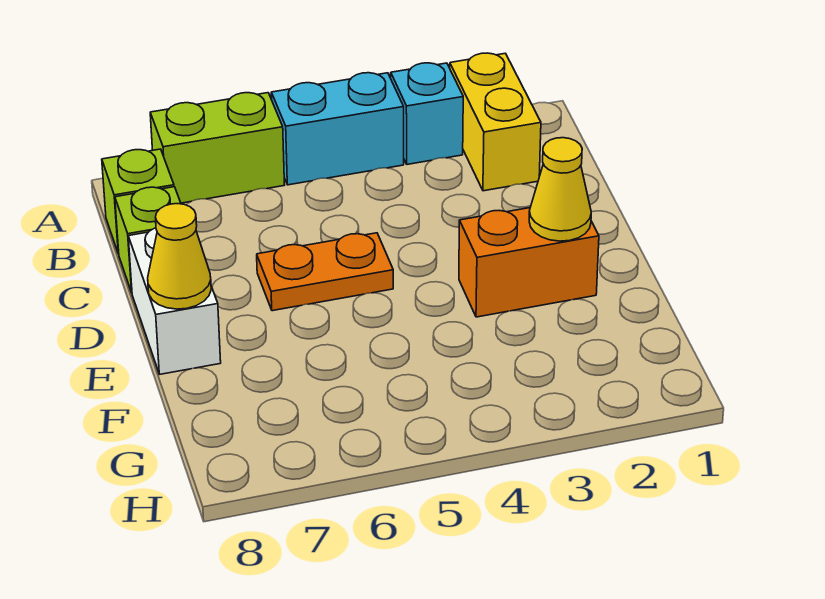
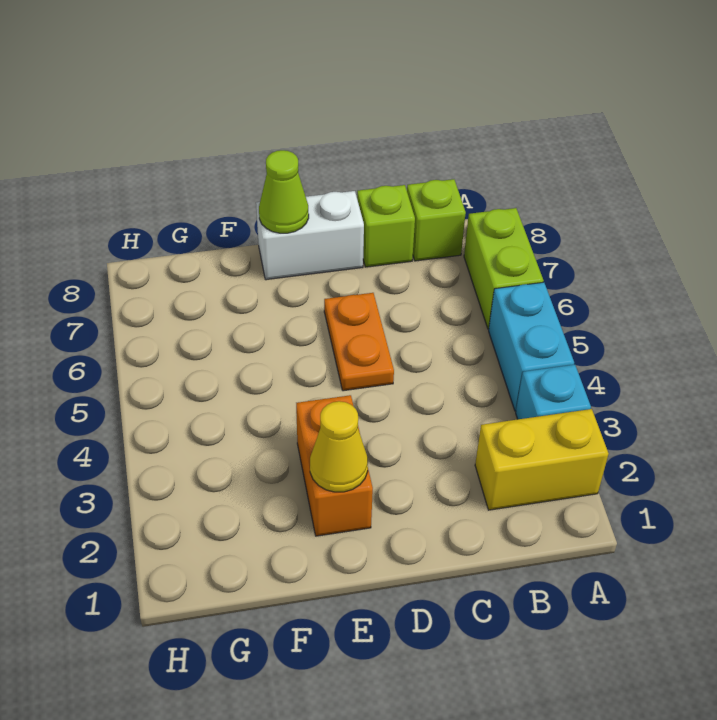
yellow 1x1 cone [148,204,211,309] -> lime 1x1 cone [259,150,309,233]

